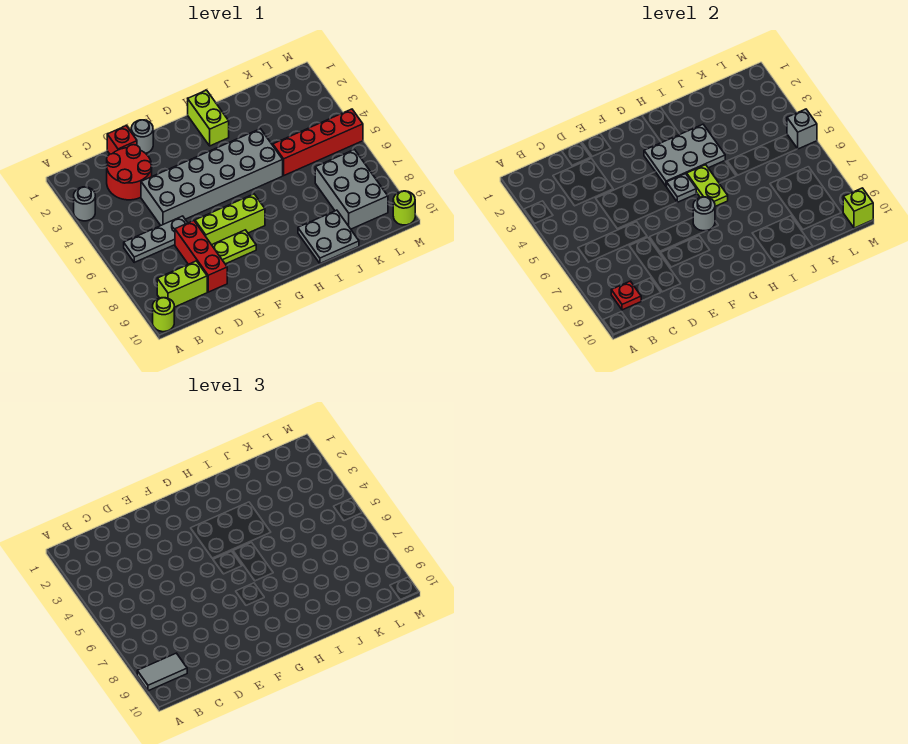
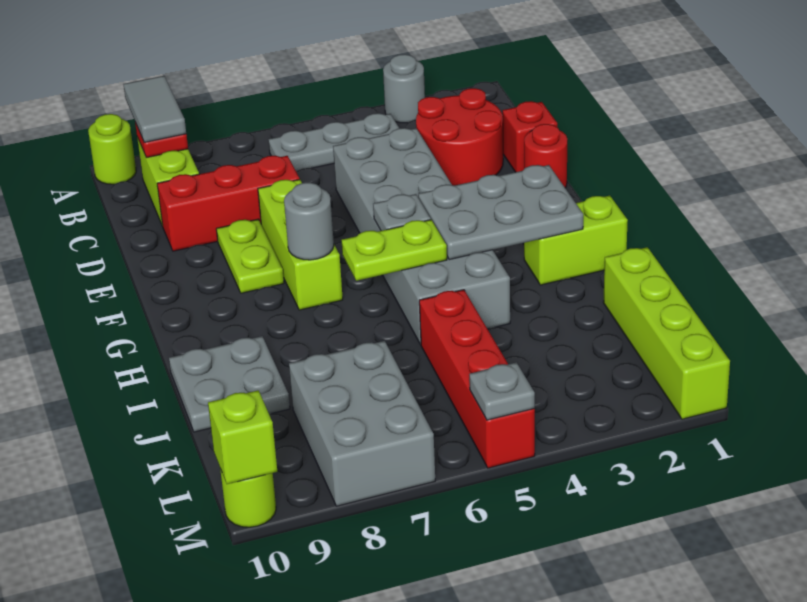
grey 1x3 plate [124,216,187,262] -> grey 1x3 plate turned to [269,113,399,171]
grey 1x1 round brick [131,120,153,153] -> red 1x1 round brick [524,124,567,188]
grey 2x3 plate [644,124,725,186] -> grey 2x3 plate turned to [418,165,583,260]
none -> lime 1x4 brick [603,247,730,419]
grey 2x3 brick [315,150,388,229] -> grey 2x3 brick turned to [289,341,435,506]
grey 1x1 brick [787,109,817,149] -> grey 1x1 plate [469,362,535,420]

